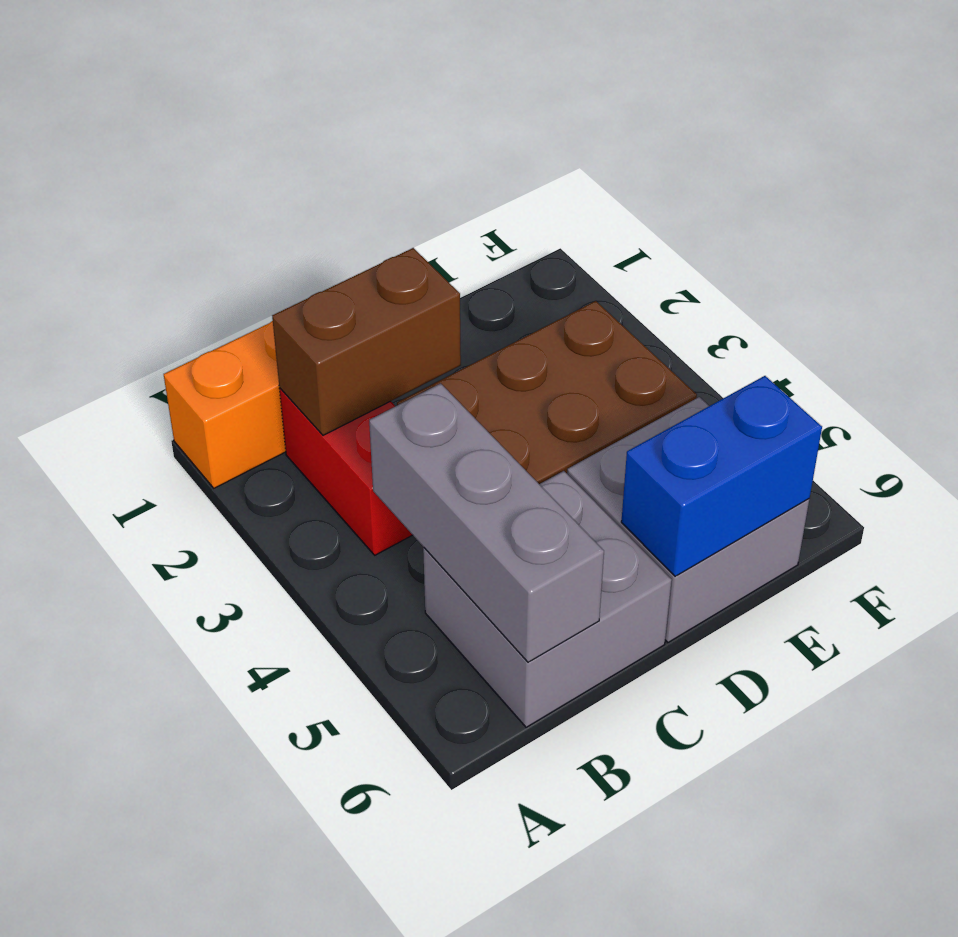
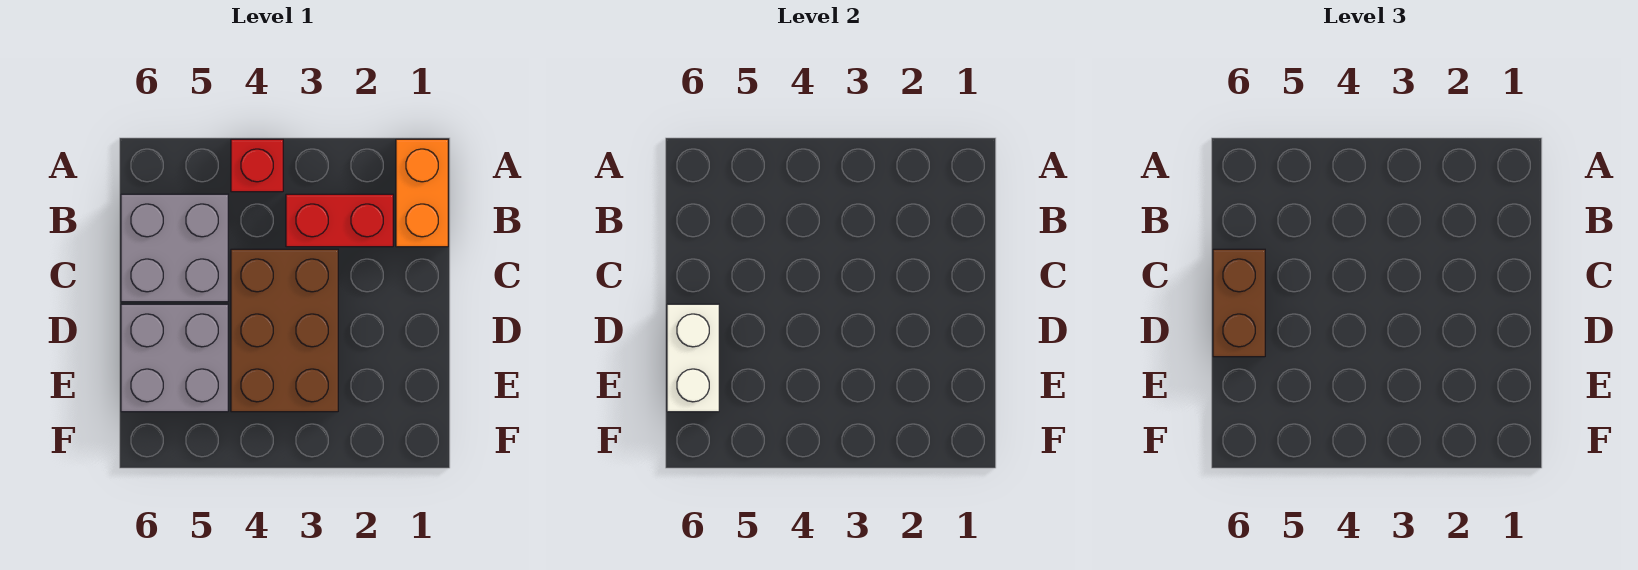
none -> red 1x1 brick [231,139,283,192]
brown 1x2 brick [272,248,461,435] -> brown 1x2 brick moved to [1213,249,1265,357]
grey 1x3 brick [369,383,604,662] -> none
blue 1x2 brick [621,376,822,576] -> white 1x2 brick [667,304,719,412]

